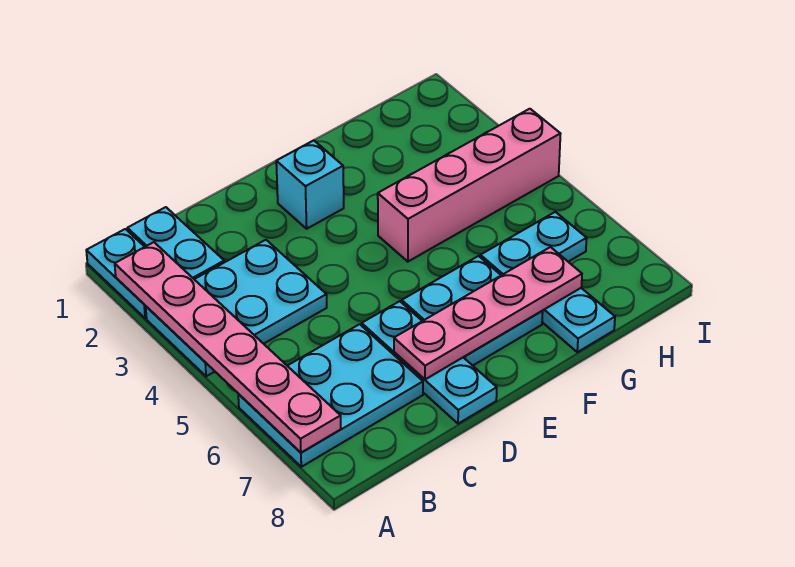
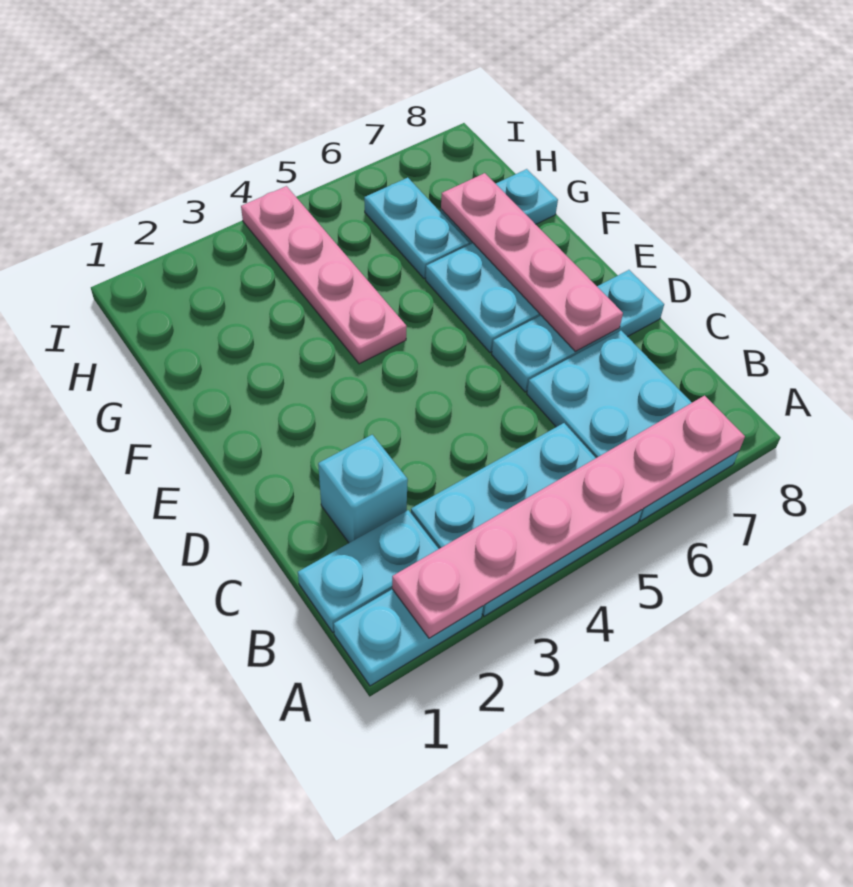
cyan 2x3 plate [146,240,327,376] -> cyan 2x3 plate turned to [411,423,642,616]
cyan 1x1 brick [276,140,344,229] -> cyan 1x1 brick moved to [318,435,408,543]
pink 1x4 brick [378,109,560,262] -> pink 1x4 plate [241,186,407,364]

